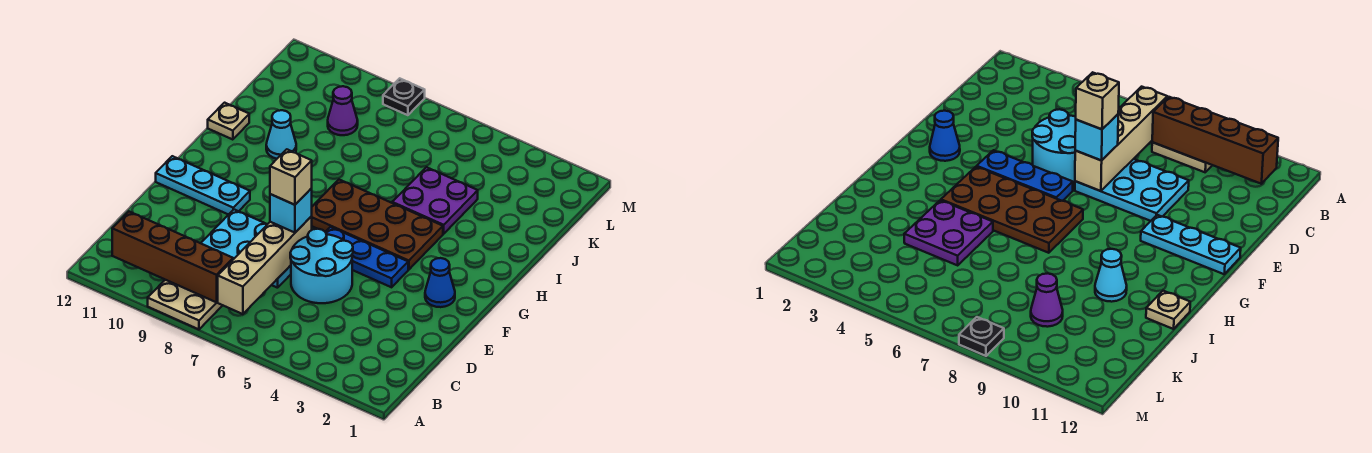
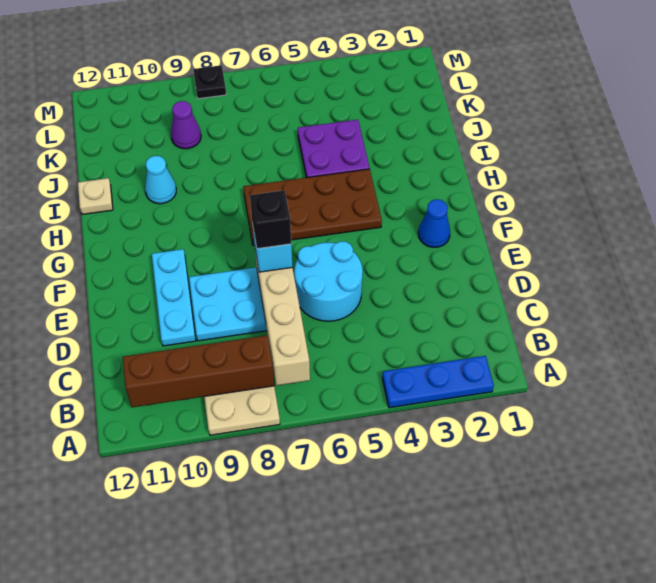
tan 1x1 brick [270,149,312,205] -> black 1x1 brick [250,190,291,249]
blue 1x3 plate [326,227,408,287] -> blue 1x3 plate moved to [382,356,494,408]
cyan 1x3 plate [156,156,250,215] -> cyan 1x3 plate turned to [152,249,196,346]

